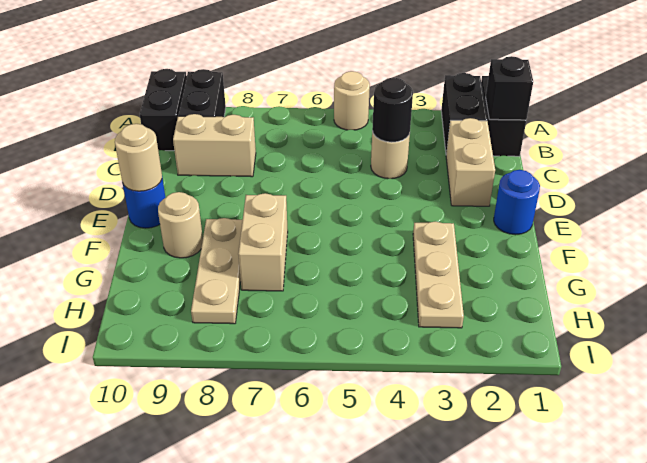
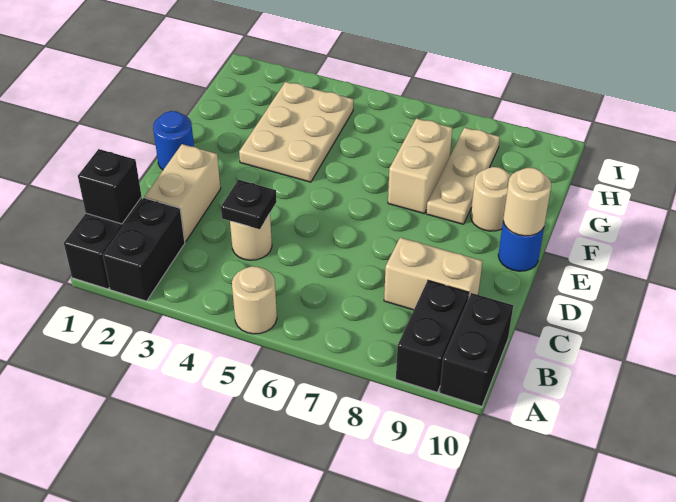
black 1x1 round brick [372,78,413,142] -> black 1x1 plate [221,180,277,229]
tan 1x3 plate [413,222,464,328] -> tan 2x3 plate [239,82,354,182]

